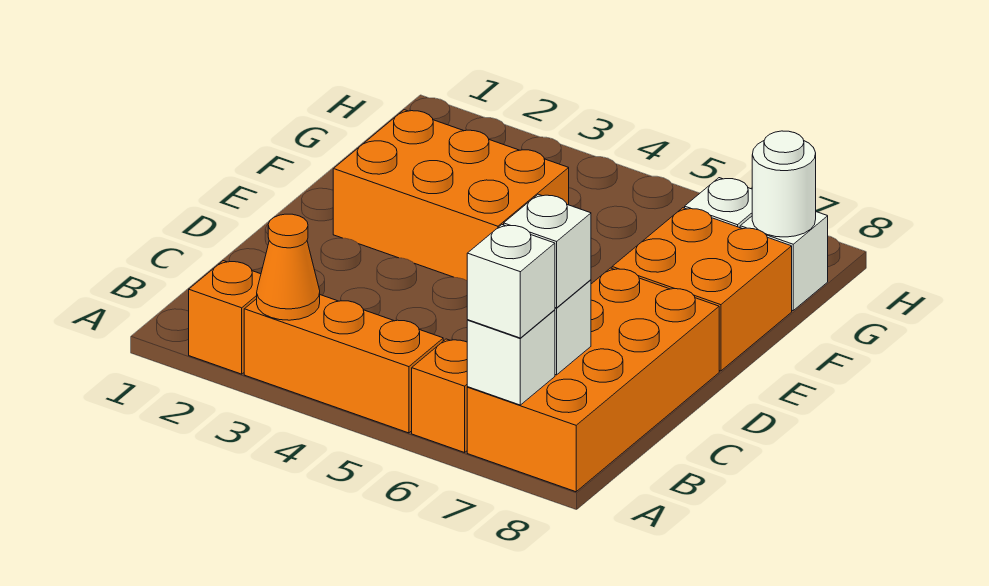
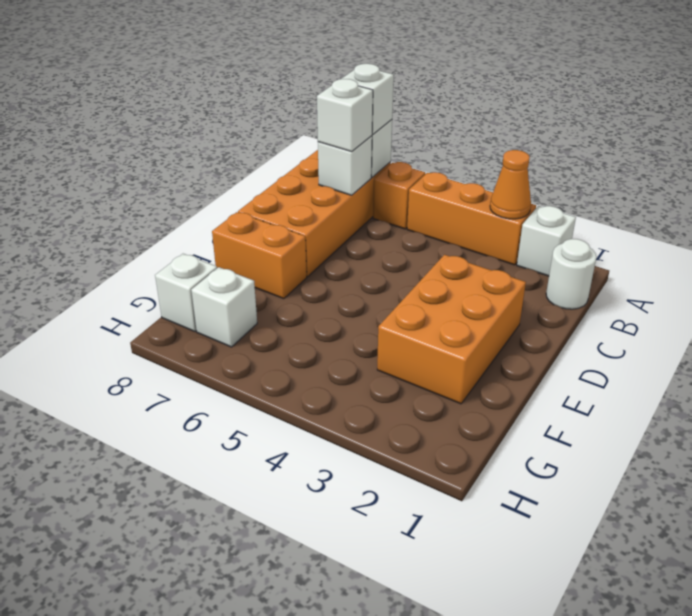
orange 1x1 brick [189,261,261,374] -> white 1x1 brick [517,206,576,276]
orange 2x3 brick [333,110,569,281] -> orange 2x3 brick turned to [377,255,526,404]
orange 2x2 brick [612,208,792,371] -> orange 1x2 brick [212,212,307,299]
white 1x1 round brick [752,131,816,237] -> white 1x1 round brick moved to [546,239,596,309]

